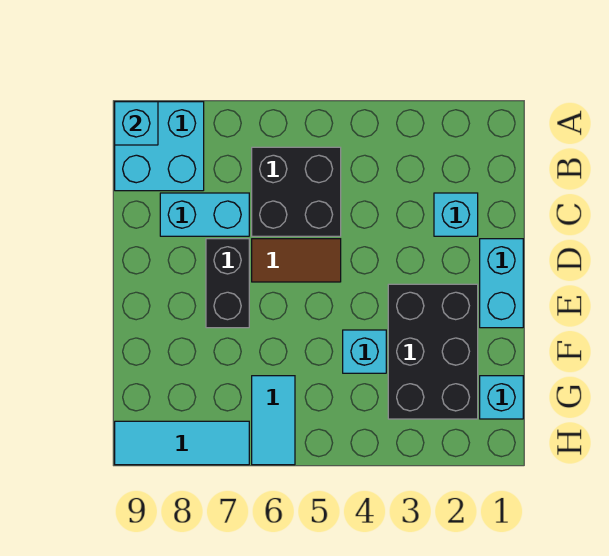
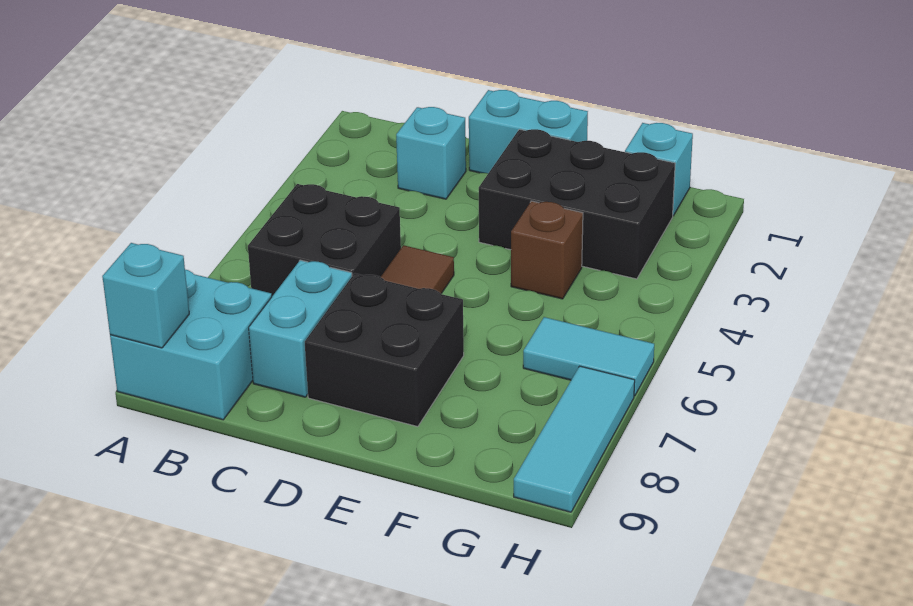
black 1x2 brick [206,239,249,328] -> black 2x2 brick [305,273,464,427]
cyan 1x1 brick [343,330,386,373] -> brown 1x1 brick [511,201,583,299]

